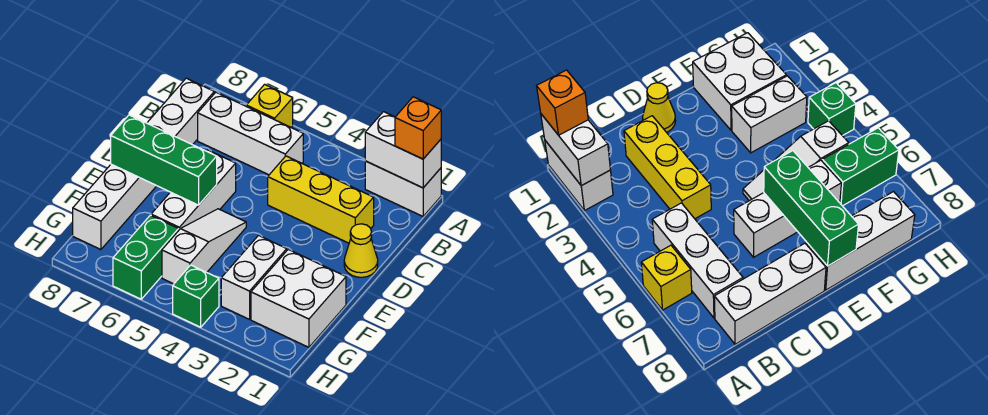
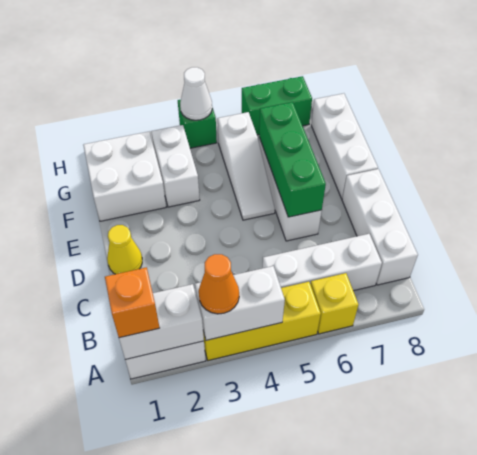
none -> white 1x2 brick [195,266,285,340]
none -> orange 1x1 cone [199,254,239,314]
yellow 1x3 brick [268,156,374,243] -> yellow 1x3 brick moved to [203,282,321,361]
green 1x3 brick [111,115,217,205] -> green 1x3 brick turned to [259,102,326,217]
green 1x2 brick [113,215,179,299] -> green 1x2 brick turned to [242,76,312,135]
none -> white 1x1 cone [180,67,212,120]

